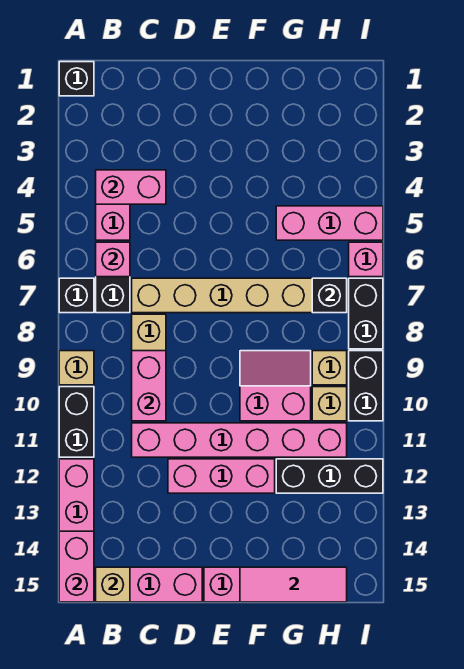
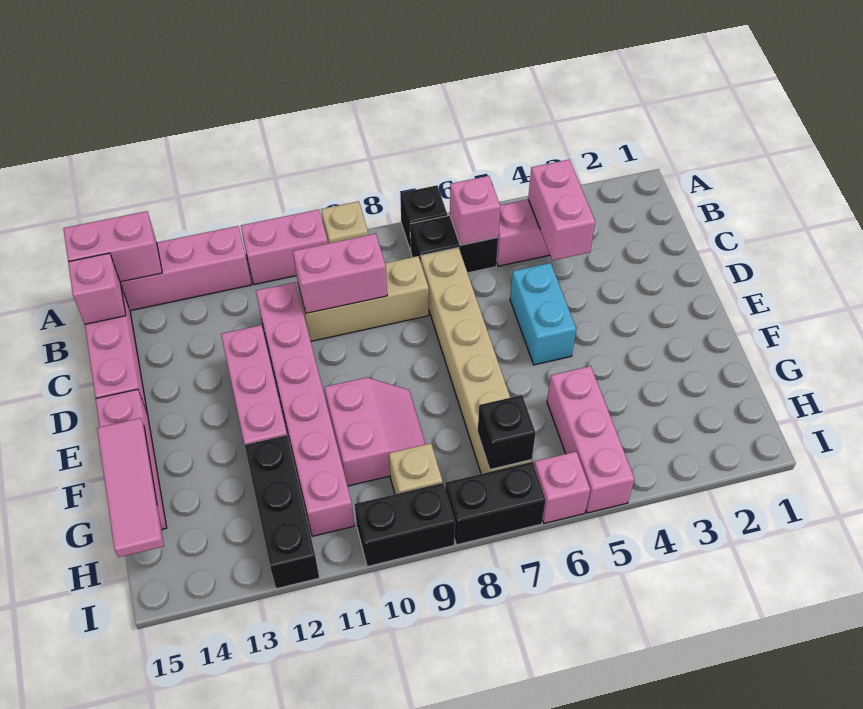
black 1x1 brick [59,62,94,96] -> none
black 1x2 brick [59,387,94,457] -> pink 1x2 brick [241,210,328,284]
tan 1x1 brick [96,567,130,602] -> pink 1x1 brick [68,253,126,324]
none -> cyan 1x2 brick [510,263,576,365]
tan 1x1 brick [312,387,347,421] -> none

